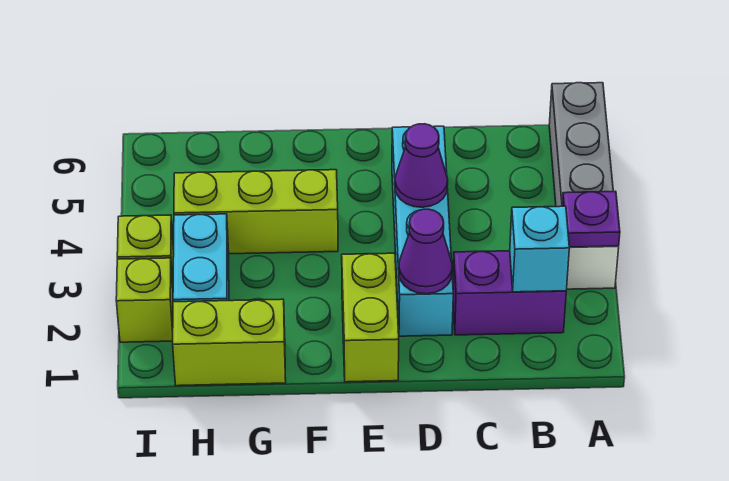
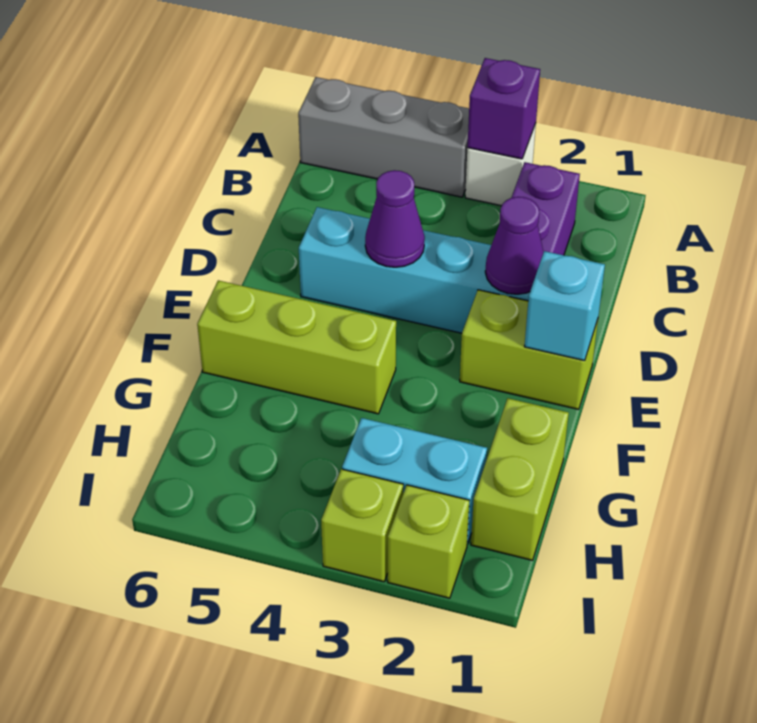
purple 1x1 plate [562,191,620,247] -> purple 1x1 brick [467,58,540,159]
cyan 1x1 brick [510,206,569,292] -> cyan 1x1 brick moved to [524,251,605,361]
lime 1x3 brick [174,170,338,254] -> lime 1x3 brick turned to [197,280,396,414]

